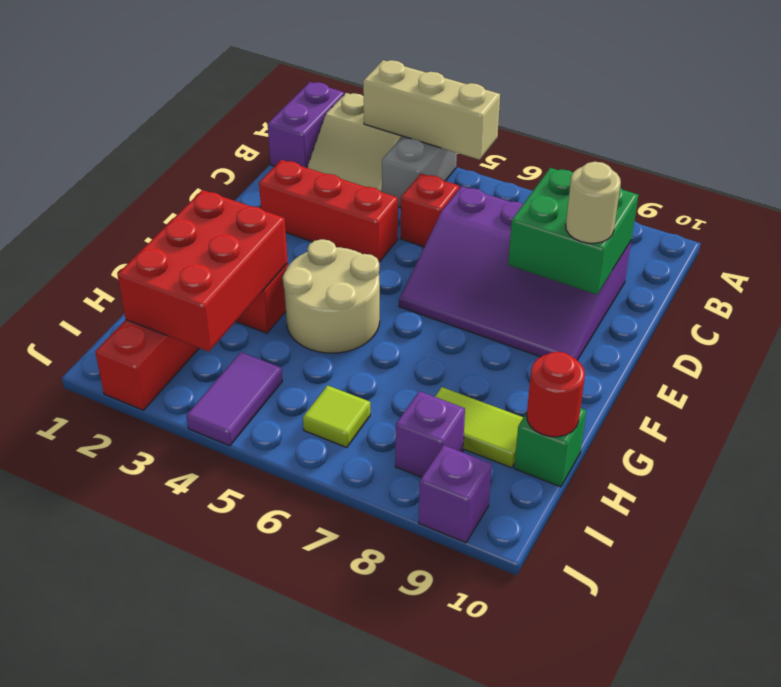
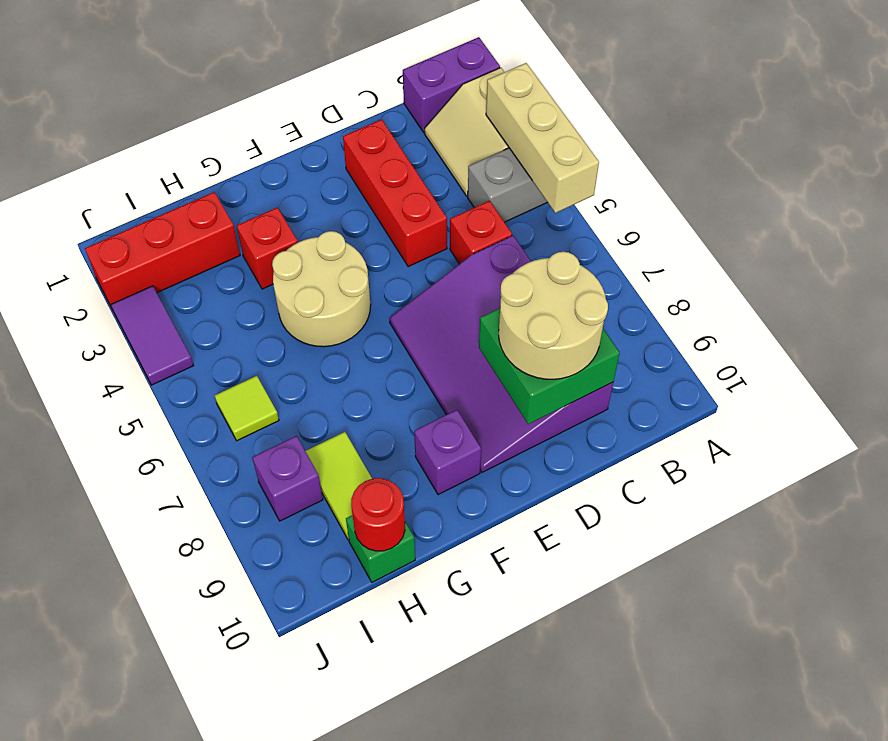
tan 1x1 round brick [566,162,621,243] -> tan 2x2 round brick [499,252,608,379]
red 2x3 brick [117,190,288,352] -> none
purple 1x2 tile [186,352,282,446] -> purple 1x2 tile turned to [111,286,194,385]
purple 1x1 brick [419,445,492,543] -> purple 1x1 brick moved to [414,410,481,495]

